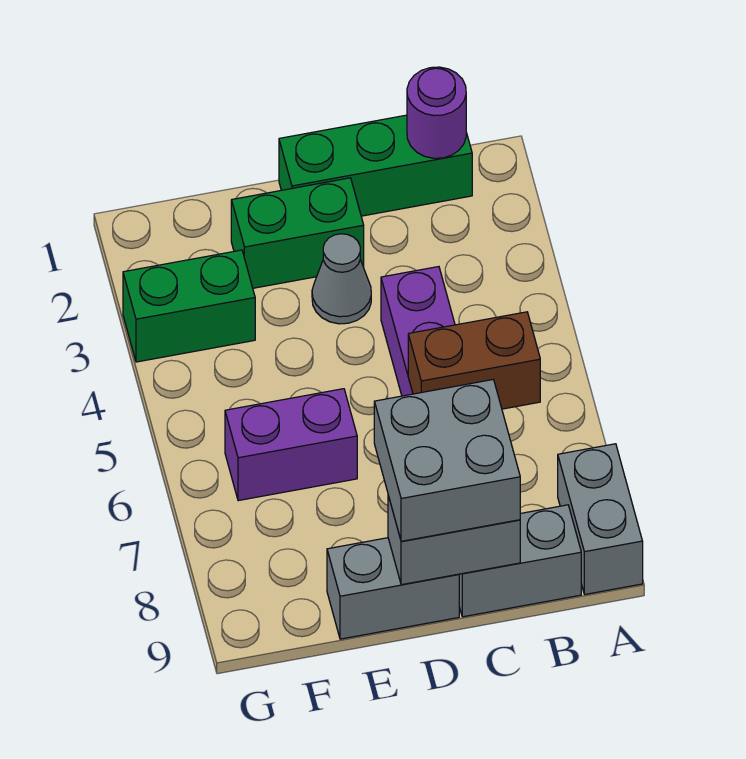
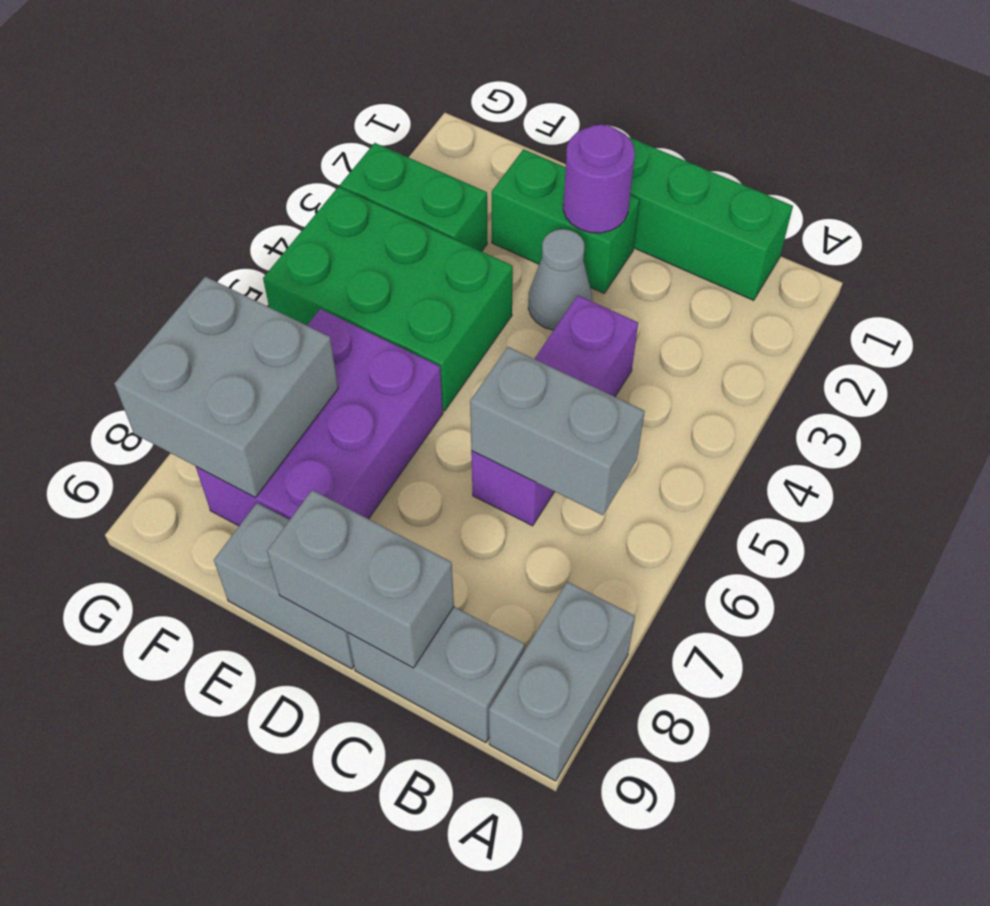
purple 1x1 round brick [407,67,466,158] -> purple 1x1 round brick moved to [563,125,635,233]
brown 1x2 brick [408,312,540,409] -> grey 1x2 brick [470,347,645,515]
grey 2x2 brick [374,380,520,541] -> grey 2x2 brick moved to [114,277,338,497]
none -> green 2x3 brick [263,187,513,411]
purple 1x2 brick [225,389,357,501] -> purple 2x3 brick [196,309,443,526]

